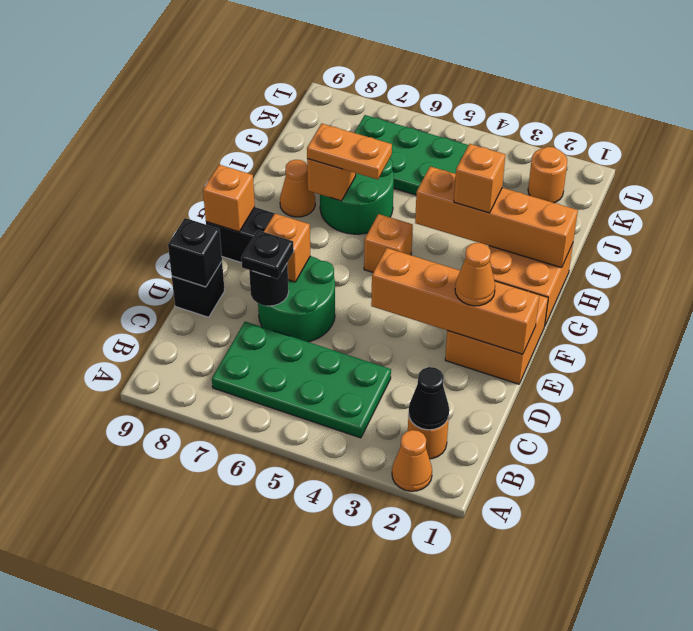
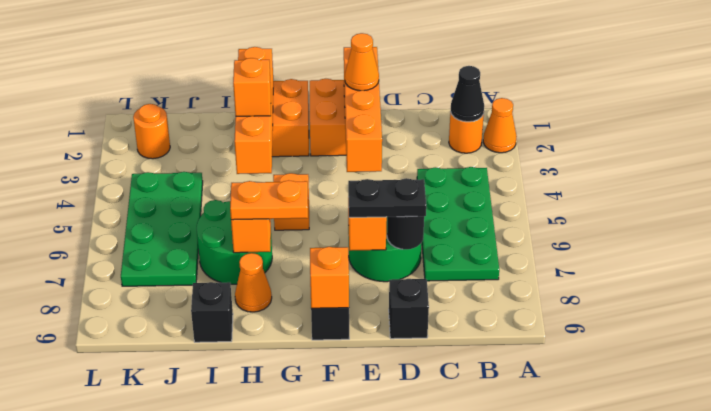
black 1x1 plate [241,230,294,279] -> black 1x2 plate [348,178,426,217]
black 1x1 brick [168,218,222,287] -> black 1x1 brick moved to [191,282,233,342]
orange 1x2 plate [307,124,392,179] -> orange 1x2 plate turned to [230,180,308,220]

